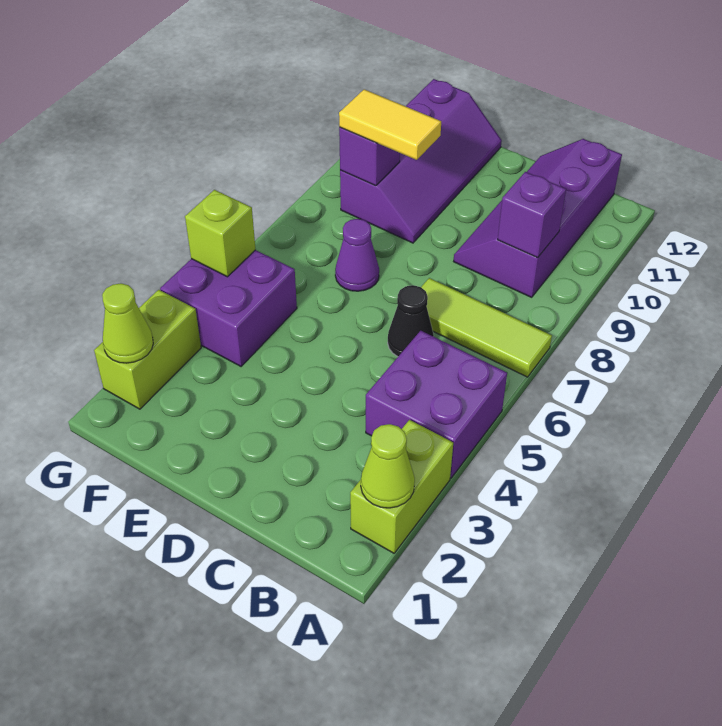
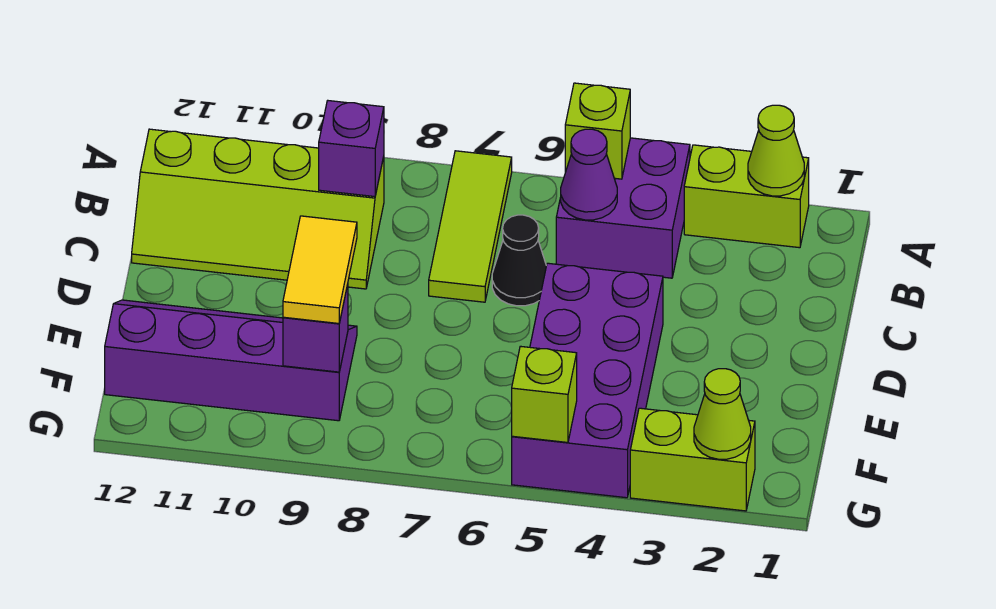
none -> lime 1x1 brick [565,83,630,179]
purple 2x4 slope [454,139,622,297] -> lime 2x4 slope [132,129,384,289]
purple 1x1 cone [335,219,379,291] -> purple 1x1 cone moved to [561,129,617,220]
purple 2x2 brick [160,250,297,366] -> purple 2x4 brick [512,263,663,498]

